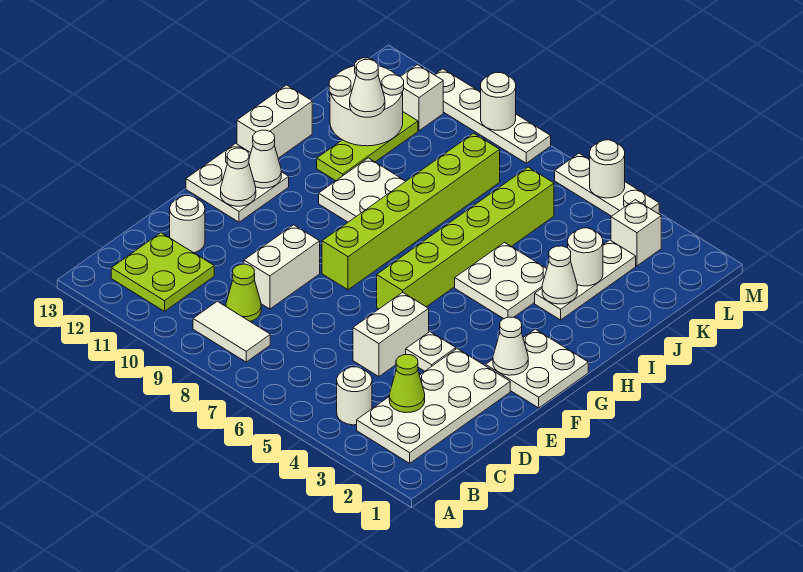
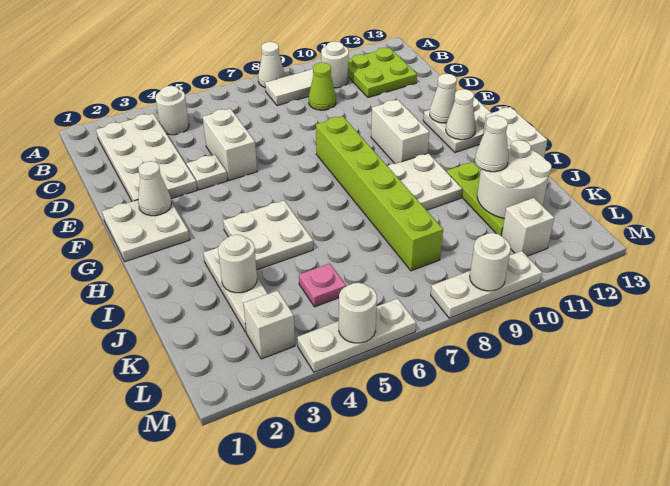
lime 1x1 cone [389,355,425,413] -> none
white 1x2 brick [244,225,320,309] -> white 1x2 brick moved to [371,100,429,164]
white 1x1 round brick [170,196,205,253] -> white 1x1 round brick moved to [321,41,349,88]
lime 1x6 brick [377,167,554,309] -> none
white 1x1 cone [542,246,577,304] -> white 1x1 cone moved to [258,42,285,87]
none -> pink 1x1 plate [299,263,346,307]
white 1x4 plate [435,69,551,163] -> white 1x3 plate [431,251,542,318]

